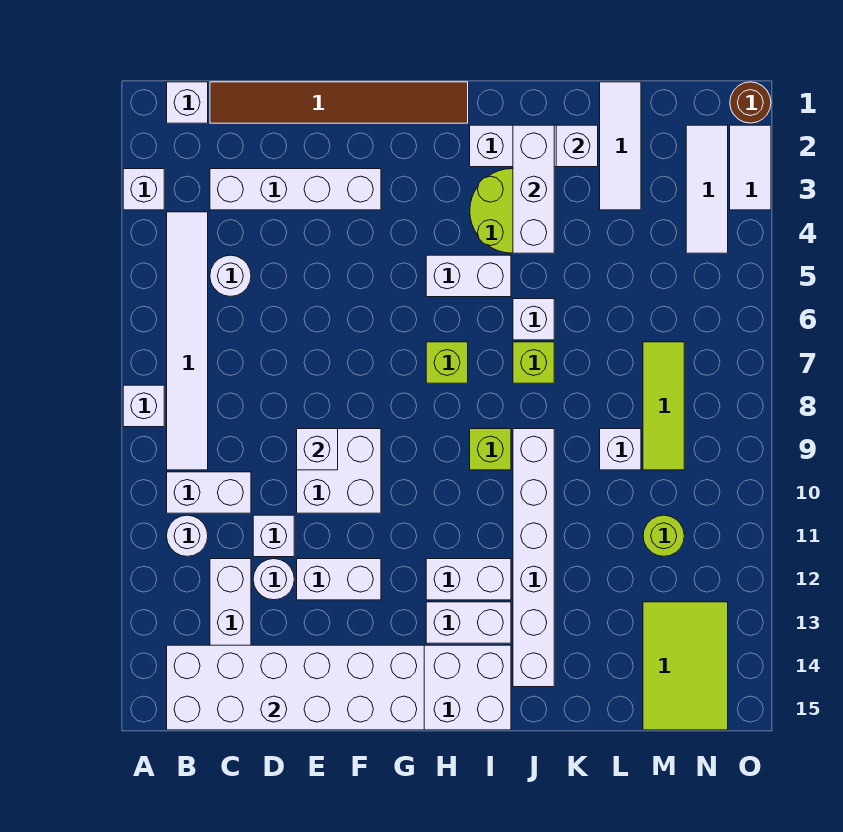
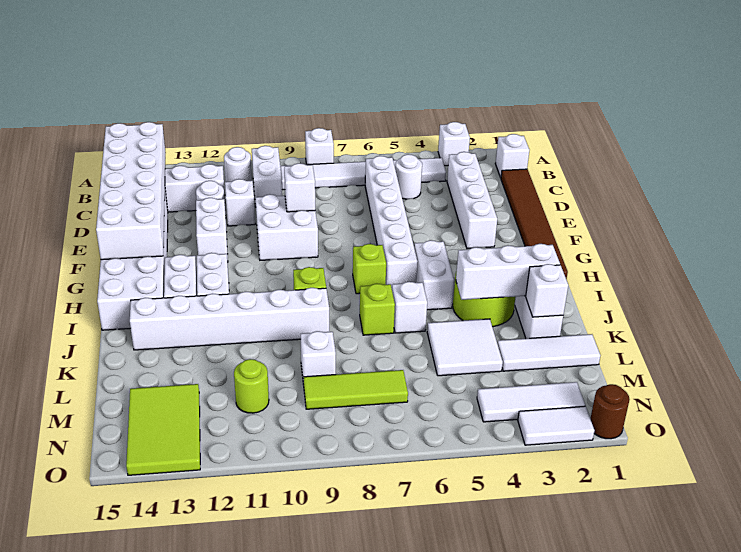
none -> white 1x6 brick [365,156,418,288]
none -> white 2x2 tile [427,319,503,376]
lime 2x3 tile [643,602,728,730] -> lime 2x3 tile turned to [126,384,200,475]

